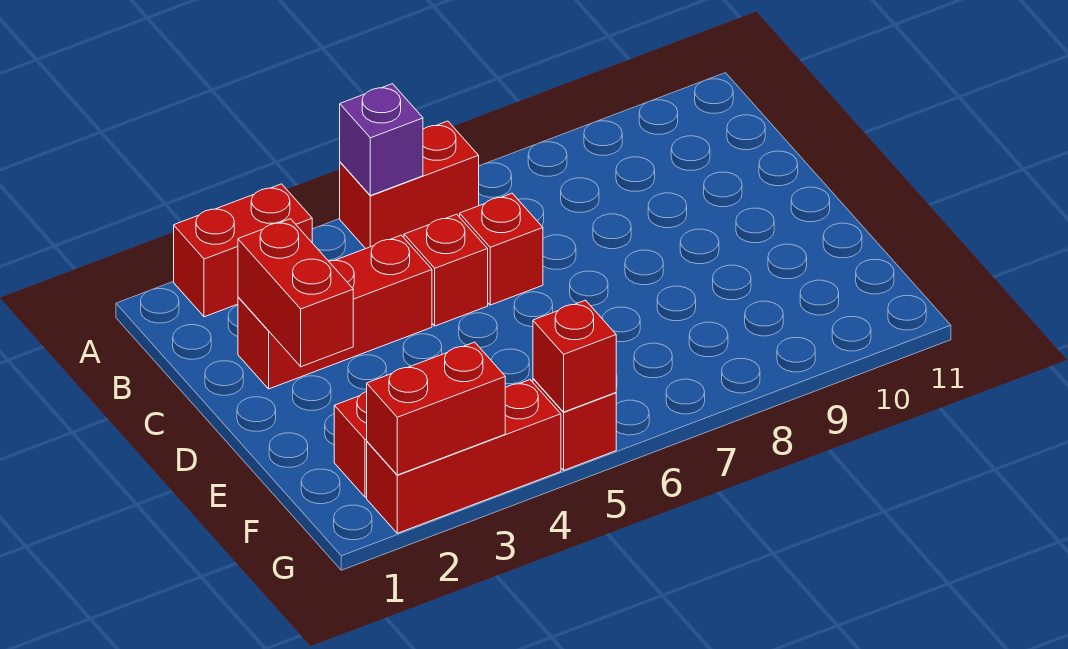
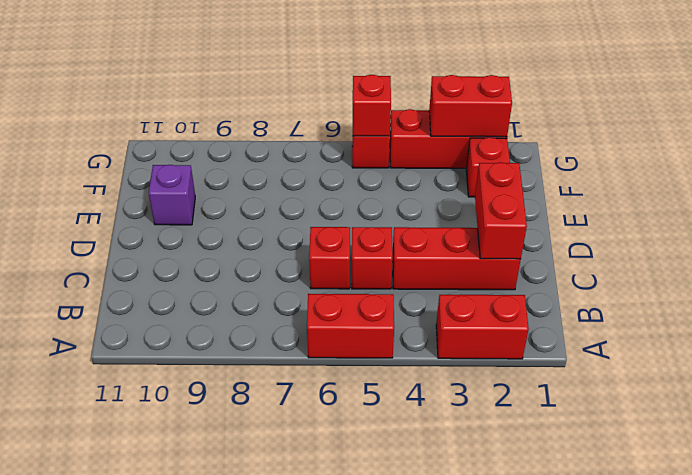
purple 1x1 brick [340,84,423,196] -> purple 1x1 brick moved to [149,165,195,225]

